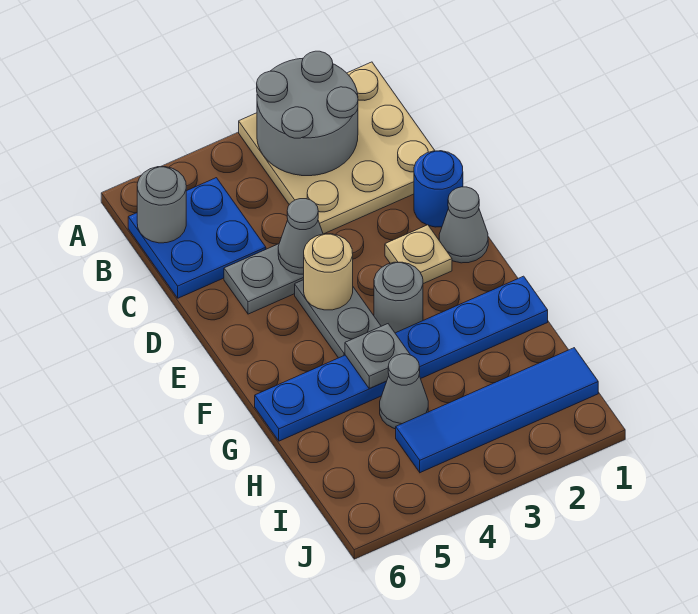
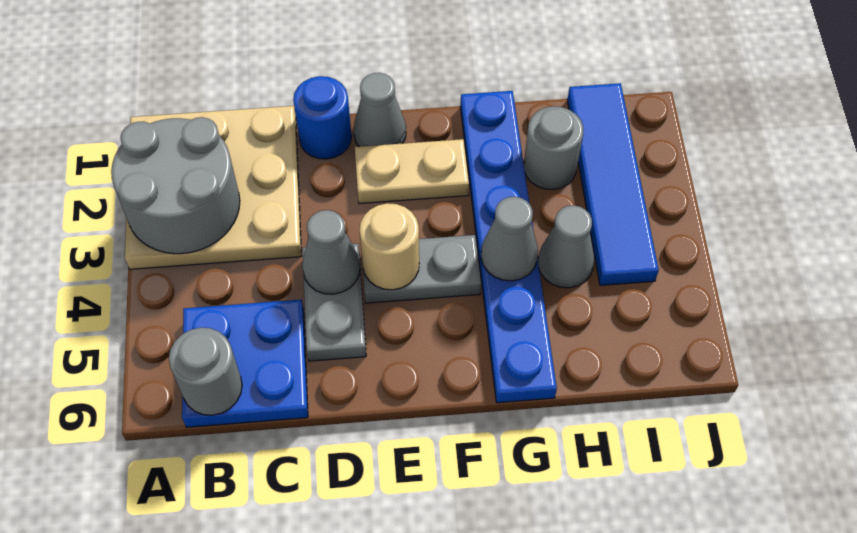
tan 1x1 plate [385,225,452,284] -> tan 1x2 plate [355,139,469,204]
grey 1x1 round brick [374,262,423,333] -> grey 1x1 round brick moved to [524,106,583,190]
grey 1x1 plate [345,324,410,388] -> grey 1x1 cone [481,197,538,281]

